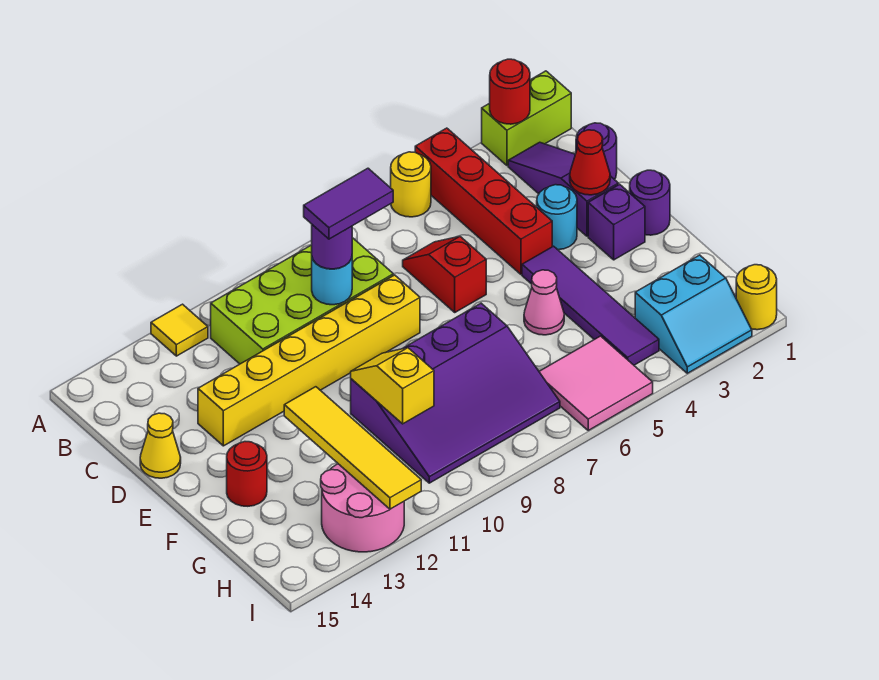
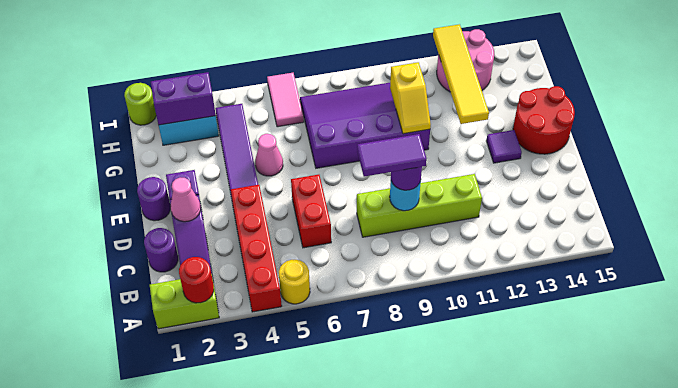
yellow 1x1 tile [151,304,208,356] -> none
lime 2x4 brick [211,238,393,364] -> lime 1x4 brick [357,174,482,237]
red 1x2 slope [403,237,486,312] -> red 1x2 brick [291,175,331,248]
red 1x1 cone [570,130,610,195] -> pink 1x1 cone [170,178,201,222]
cyan 1x1 round brick [537,185,577,250] -> none
yellow 1x6 brick [198,275,420,446] -> none
yellow 1x1 cone [140,413,181,478] -> none
none -> purple 1x1 tile [486,130,522,163]
red 1x1 round brick [227,442,267,506] -> red 2x2 round brick [513,86,575,154]
none -> purple 1x2 brick [151,72,216,125]
pink 2x2 tile [539,336,653,430] -> pink 1x2 tile [267,73,304,127]
yellow 1x1 round brick [736,265,777,330] -> lime 1x1 round brick [124,83,156,125]

